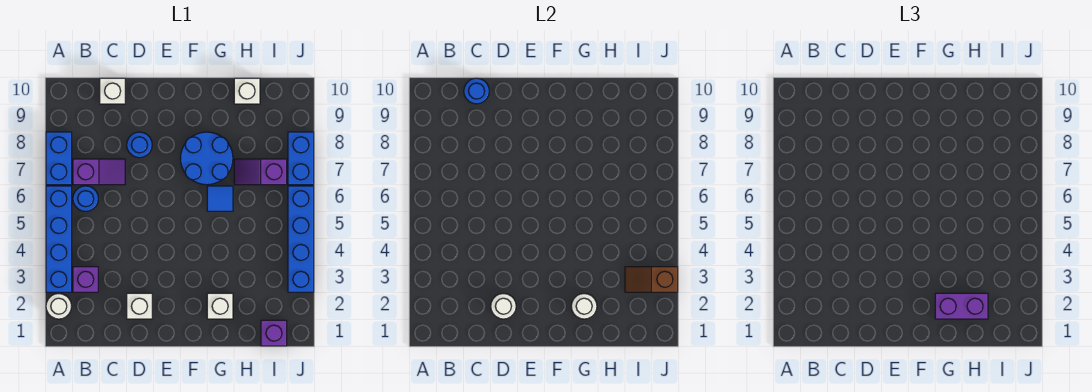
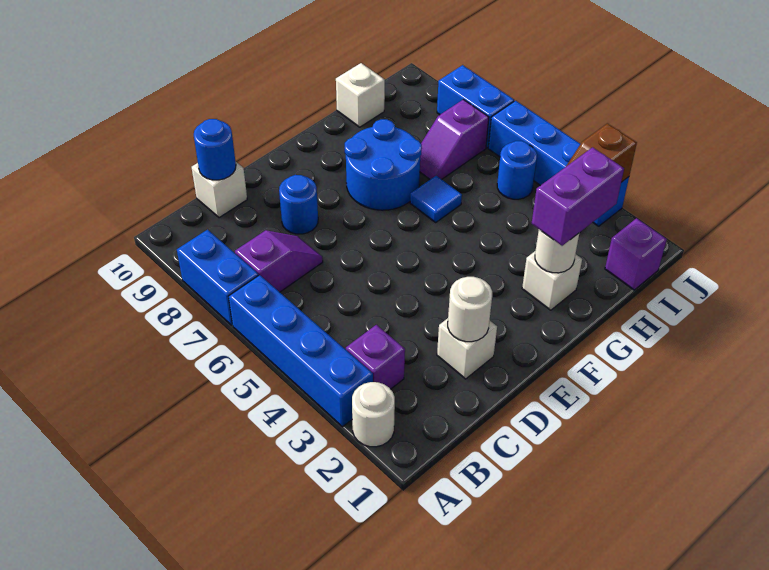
blue 1x1 round brick [73,186,98,211] -> blue 1x1 round brick moved to [497,141,537,199]

